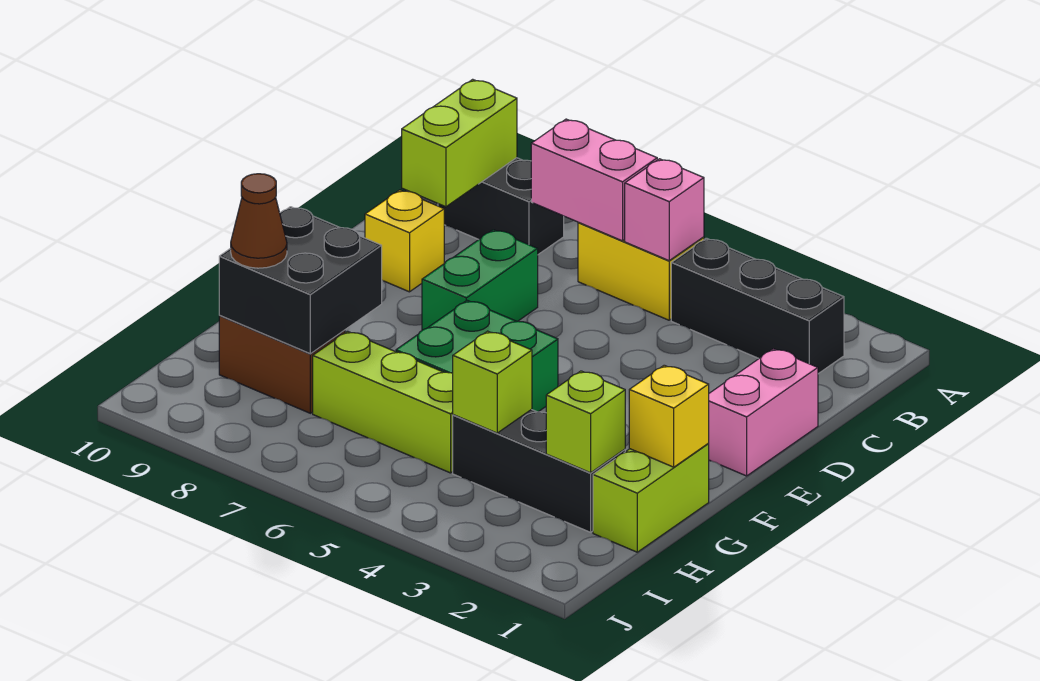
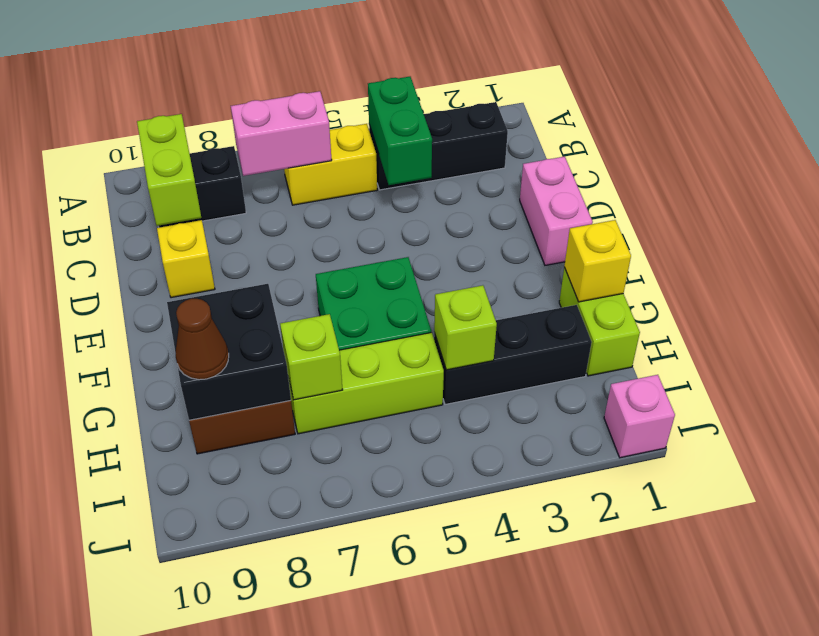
pink 1x1 brick [625,159,704,261] -> pink 1x1 brick moved to [604,375,675,458]
green 1x2 brick [422,230,538,330] -> green 1x2 brick moved to [368,77,432,185]
lime 1x1 brick [546,371,625,473] -> lime 1x1 brick moved to [280,314,343,400]

